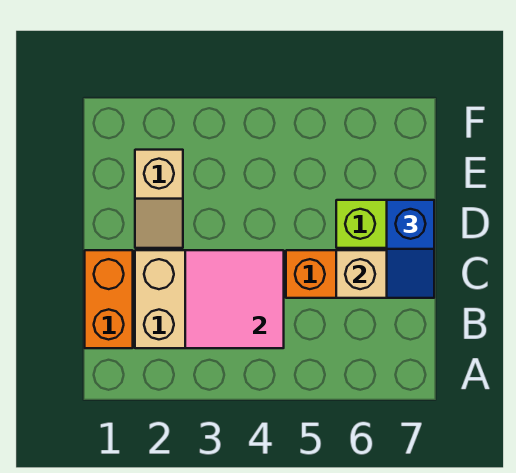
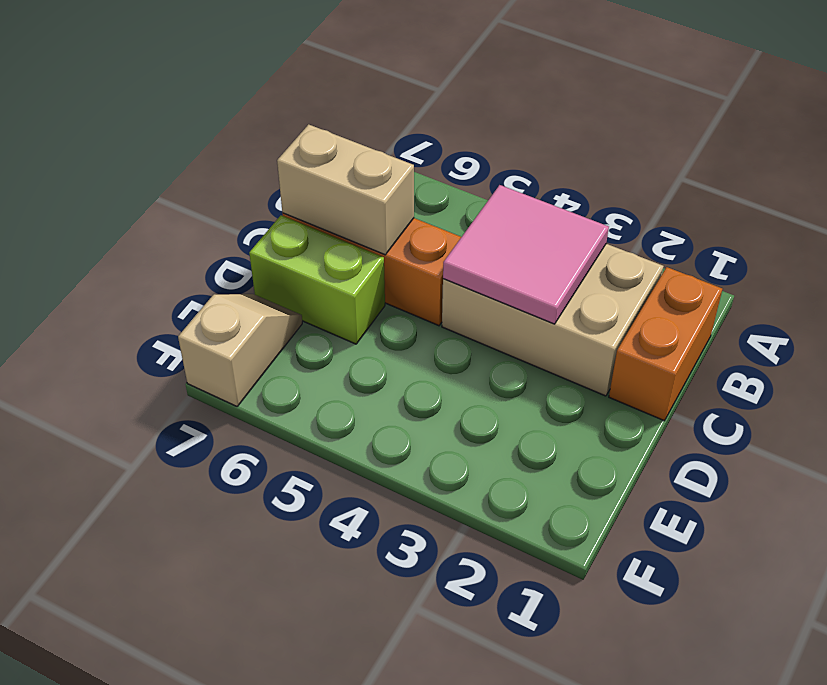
blue 1x2 slope [387,200,434,298] -> none
tan 1x2 slope [135,150,183,248] -> tan 1x2 slope moved to [178,294,302,406]

